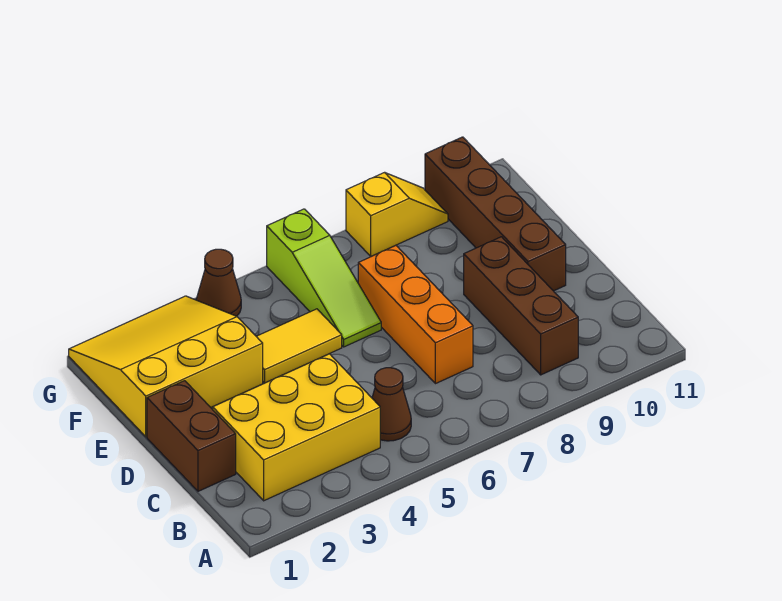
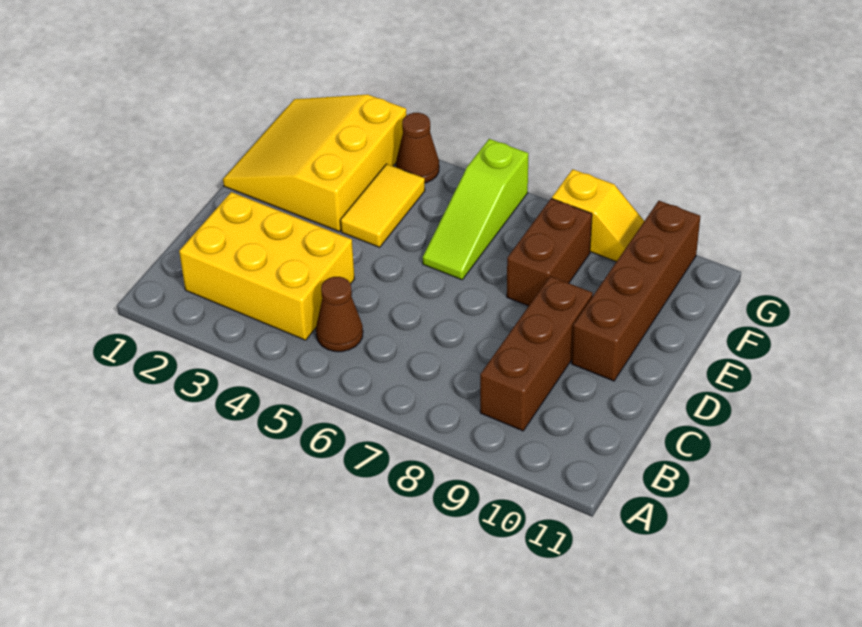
brown 1x2 brick [147,381,236,491] -> brown 1x2 brick moved to [507,198,592,306]
orange 1x3 brick [358,245,473,384] -> none
yellow 3x3 slope [69,296,263,437] -> yellow 3x3 slope turned to [223,94,407,231]
yellow 1x2 tile [256,309,342,383] -> yellow 1x2 tile turned to [340,164,425,247]

